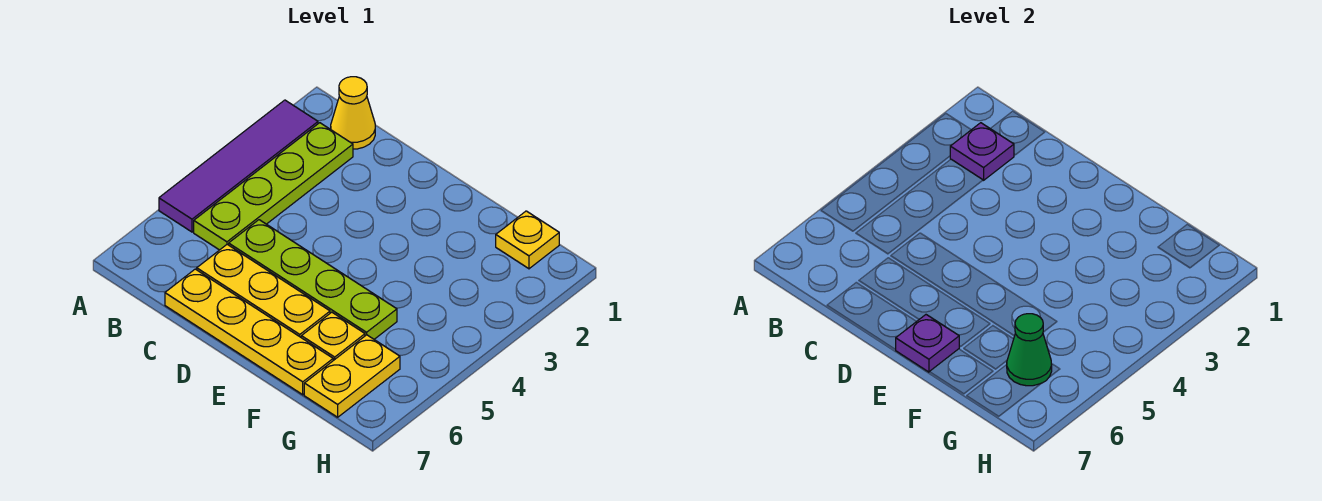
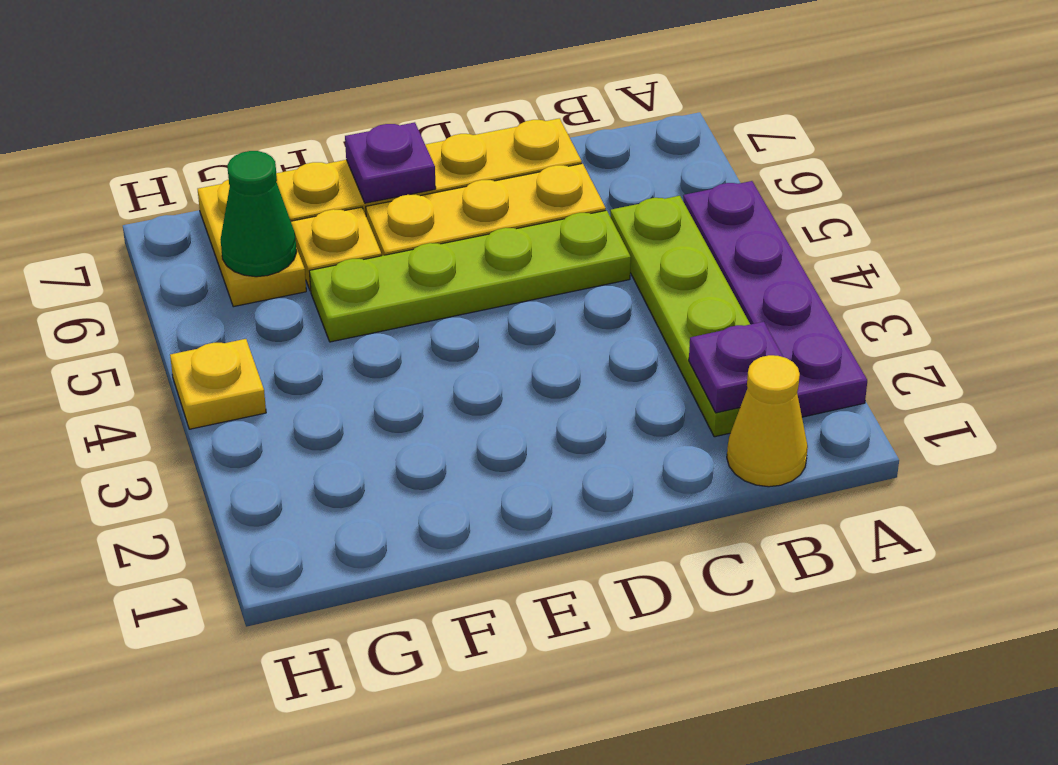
purple 1x4 tile [159,100,318,232] -> purple 1x4 plate [683,181,867,417]
yellow 1x1 plate [496,211,559,269] -> yellow 1x1 plate moved to [170,339,266,429]

